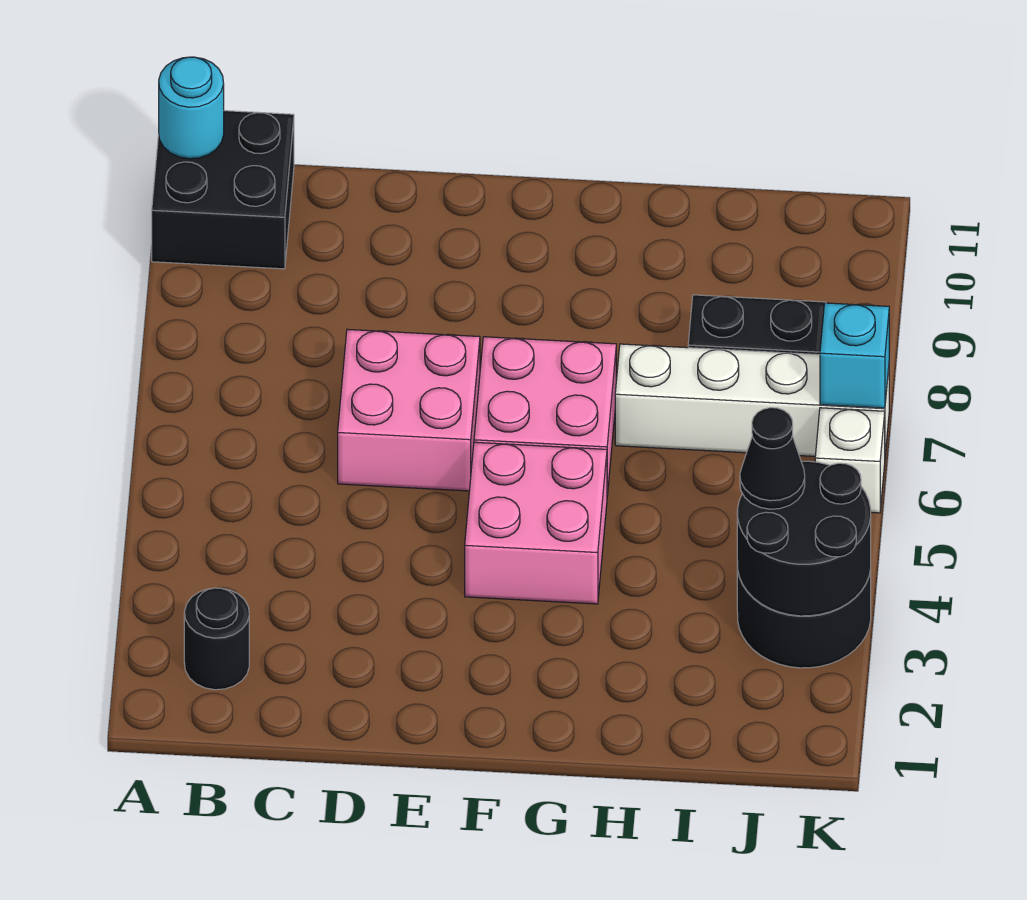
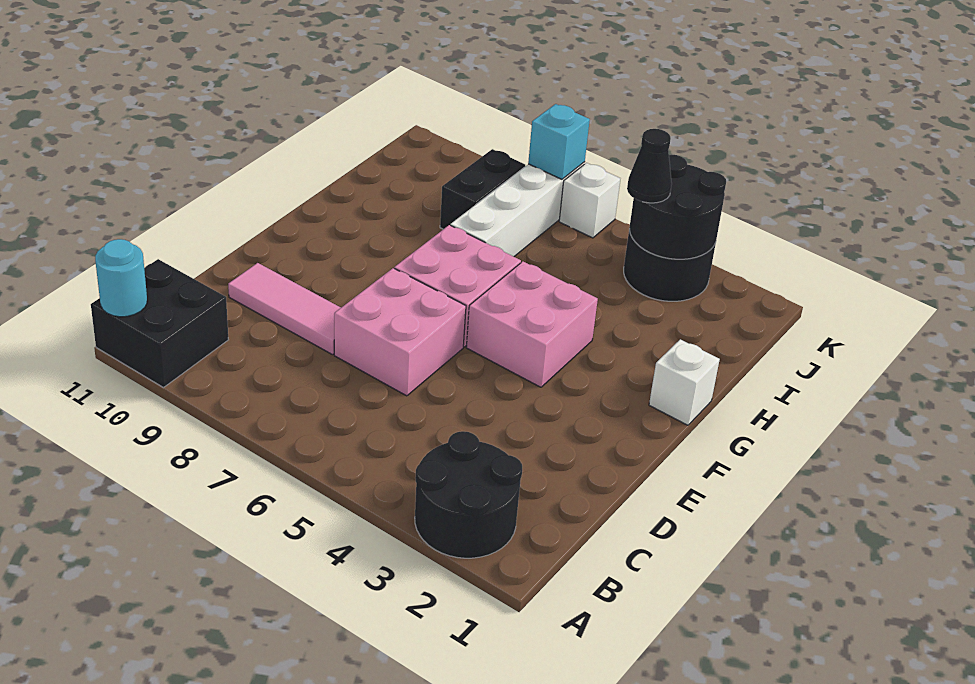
black 1x1 round brick [184,588,249,690] -> black 2x2 round brick [415,431,522,558]
none -> pink 1x3 tile [228,263,341,355]
none -> white 1x1 brick [649,339,720,425]

